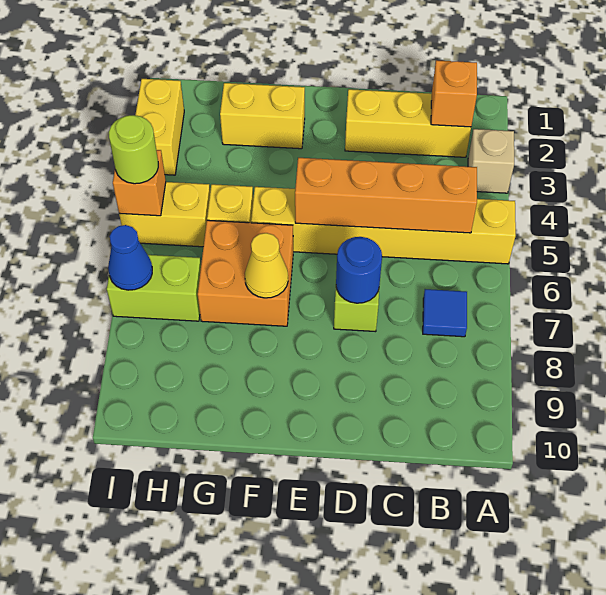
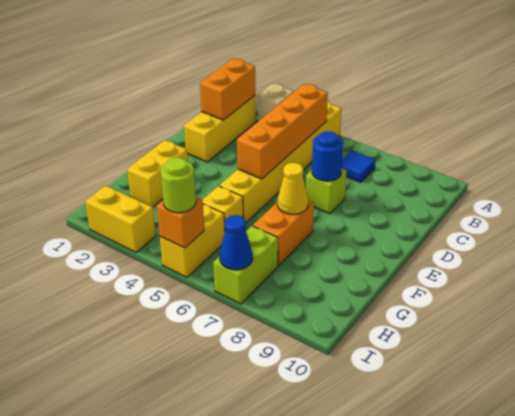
orange 1x1 brick [431,60,477,127] -> orange 1x2 brick [200,59,255,120]
orange 2x2 brick [198,220,293,326] -> orange 1x2 brick [253,200,314,265]

